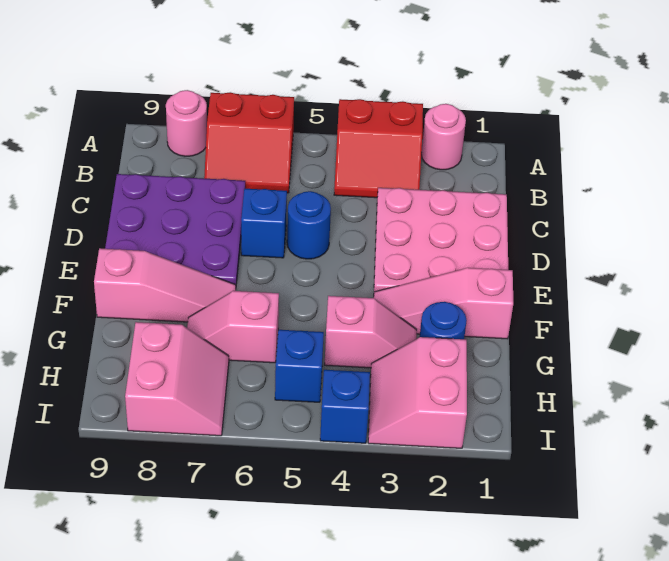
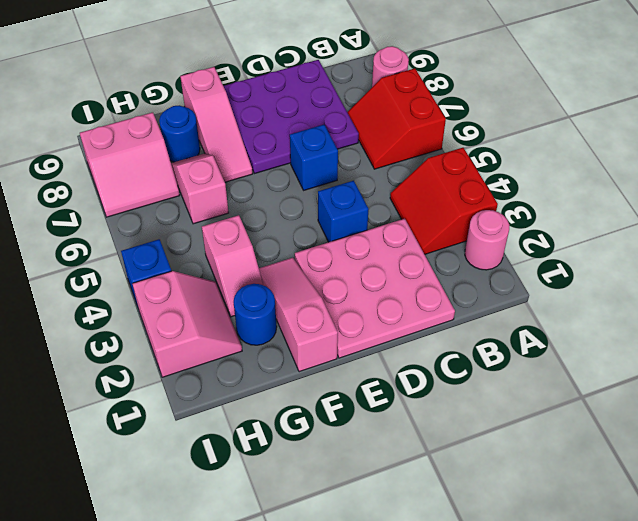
blue 1x1 round brick [287,191,331,259] -> blue 1x1 round brick moved to [159,105,200,162]
pink 2x2 slope [368,337,467,448] -> pink 2x2 slope turned to [132,271,242,377]
blue 1x1 brick [275,330,324,402] -> blue 1x1 brick moved to [318,181,368,242]

